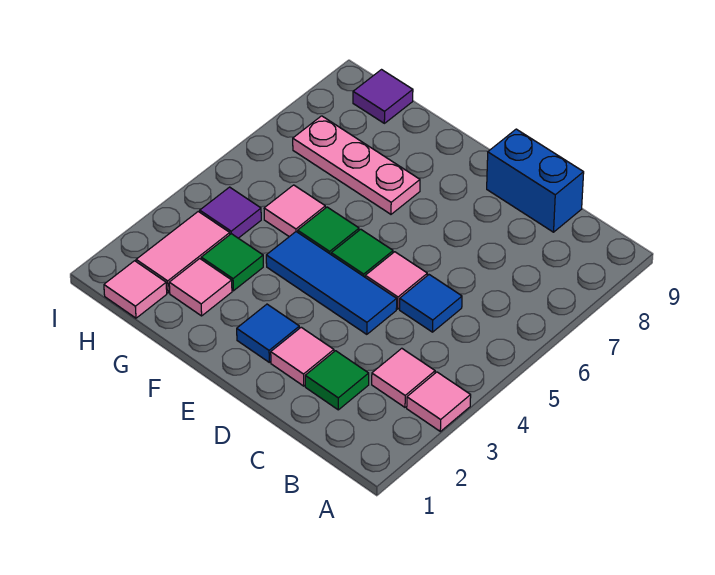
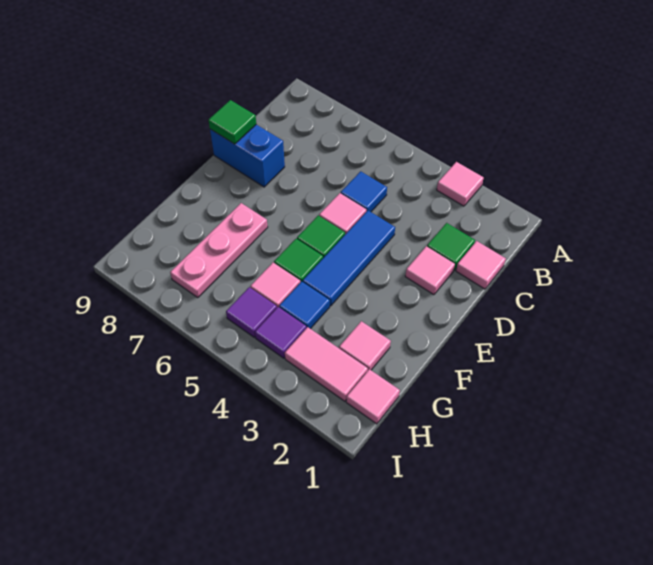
pink 1x1 tile [372,348,435,407] -> pink 1x1 tile moved to [456,241,506,289]
blue 1x2 brick [487,129,584,232] -> blue 1x2 brick turned to [210,125,285,187]
blue 1x1 tile [237,304,299,362] -> blue 1x1 tile moved to [279,282,330,329]
green 1x1 tile [201,234,263,291] -> green 1x1 tile moved to [209,100,256,144]
purple 1x1 tile [353,70,413,123] -> purple 1x1 tile moved to [226,287,277,337]

